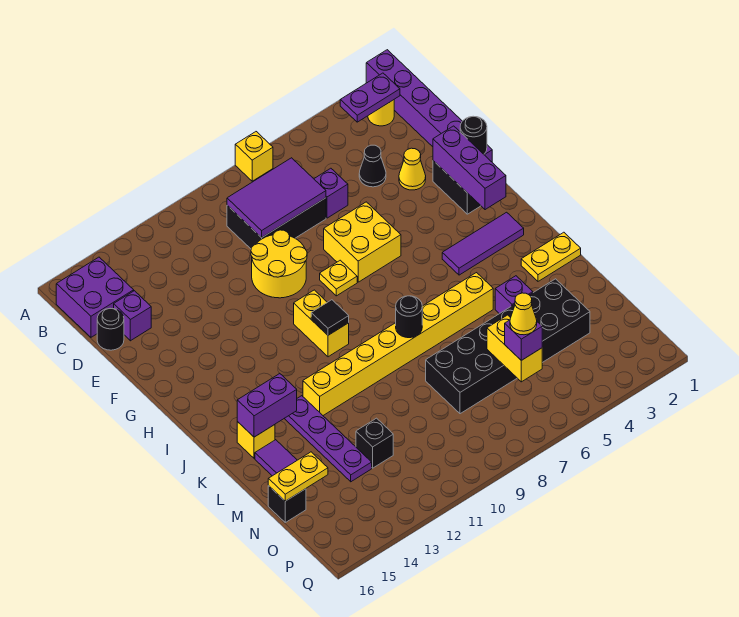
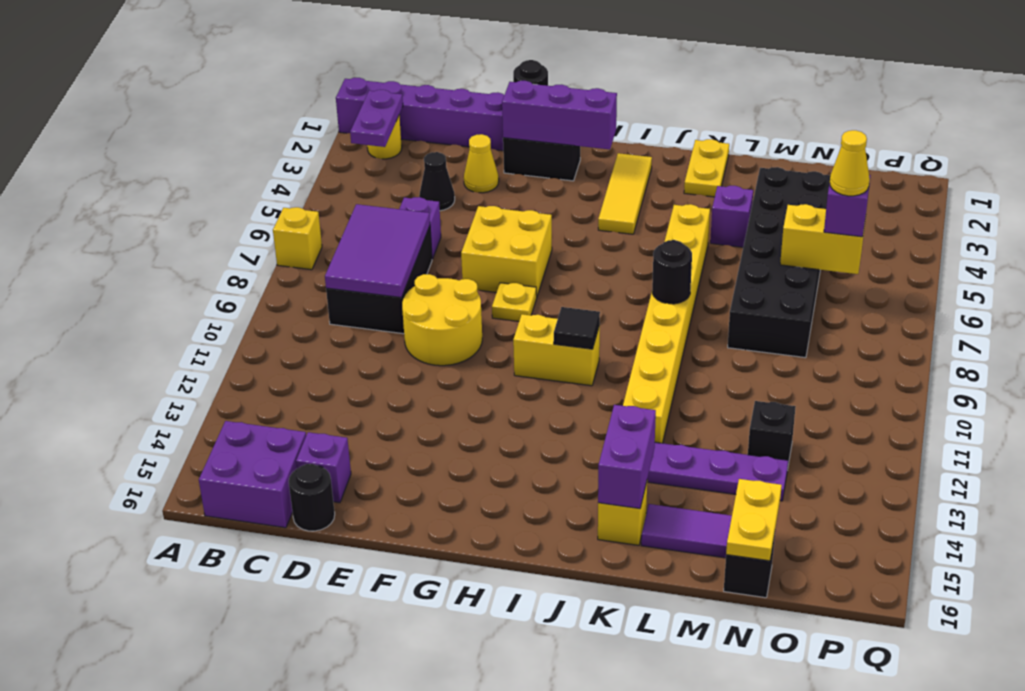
purple 1x3 tile [442,212,524,275] -> yellow 1x3 tile [598,153,652,234]

